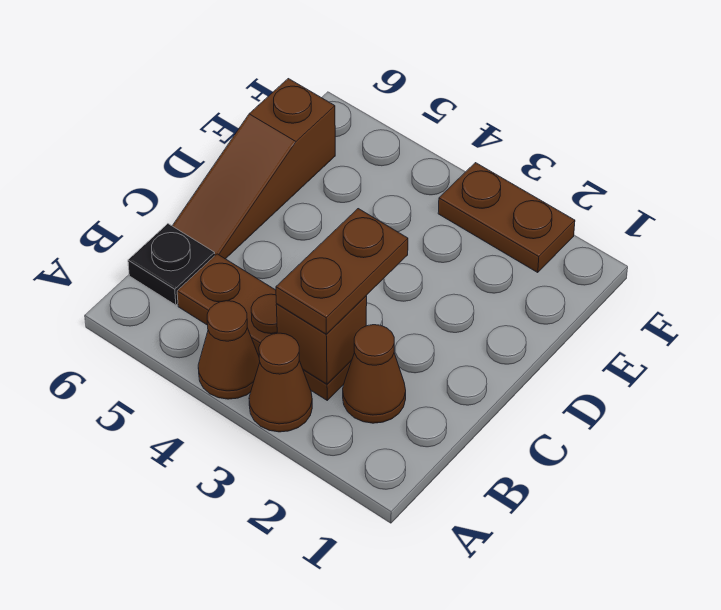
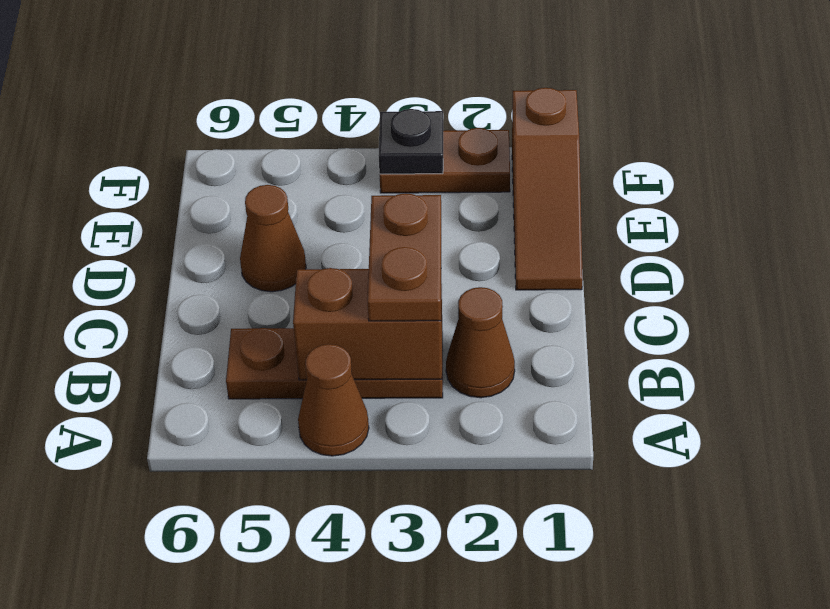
brown 1x1 cone [249,333,312,432] -> brown 1x1 cone moved to [240,185,306,292]
brown 1x1 brick [276,296,367,384] -> brown 1x2 brick [293,268,442,380]
black 1x1 plate [128,224,215,305] -> black 1x1 plate moved to [379,109,443,174]
brown 1x3 slope [172,79,335,259] -> brown 1x3 slope moved to [512,88,583,290]

